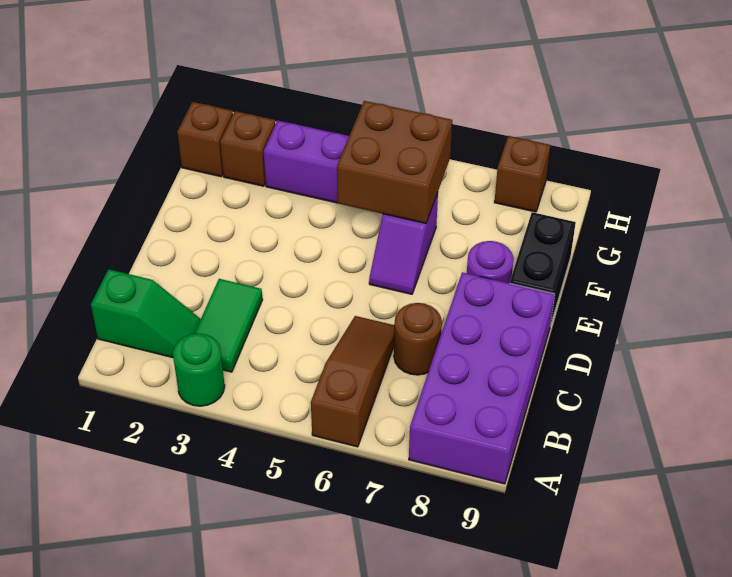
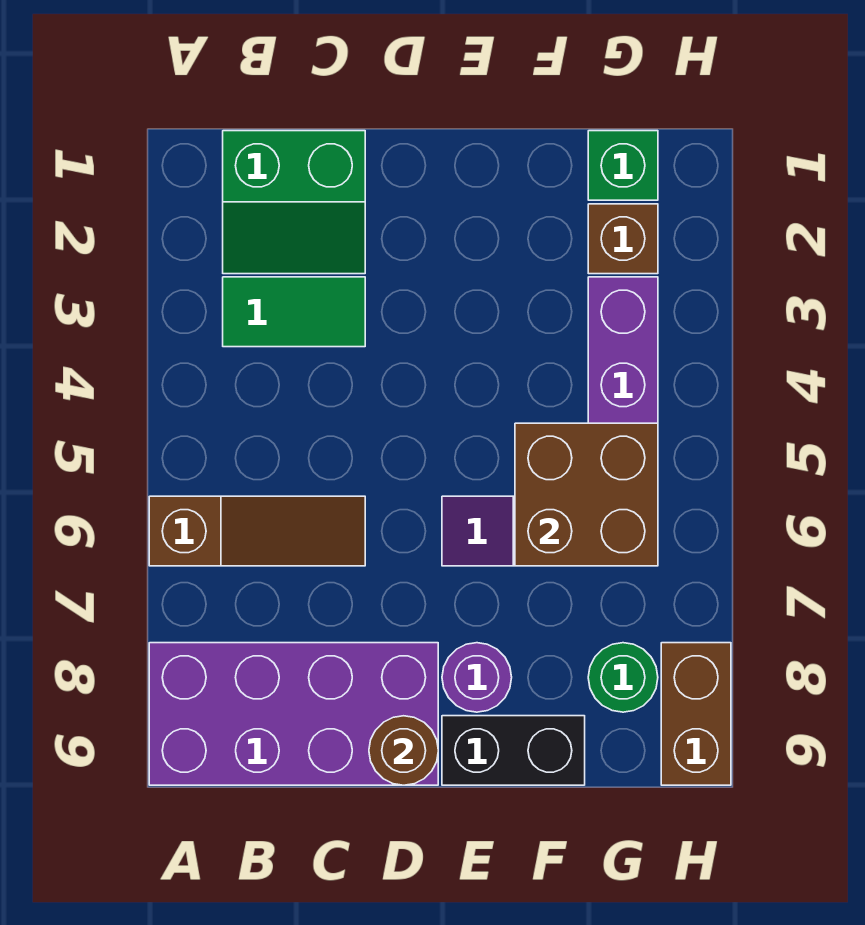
green 1x1 round brick [173,333,225,406] -> green 1x1 round brick moved to [588,643,658,712]
green 1x2 slope [91,269,201,358] -> green 2x2 slope [223,131,365,274]
brown 1x1 round brick [394,303,442,375] -> brown 1x1 round brick moved to [369,716,438,785]
brown 1x1 brick [177,102,233,177] -> green 1x1 brick [588,131,658,200]
brown 1x1 brick [494,136,550,212] -> brown 1x2 brick [661,643,731,785]

